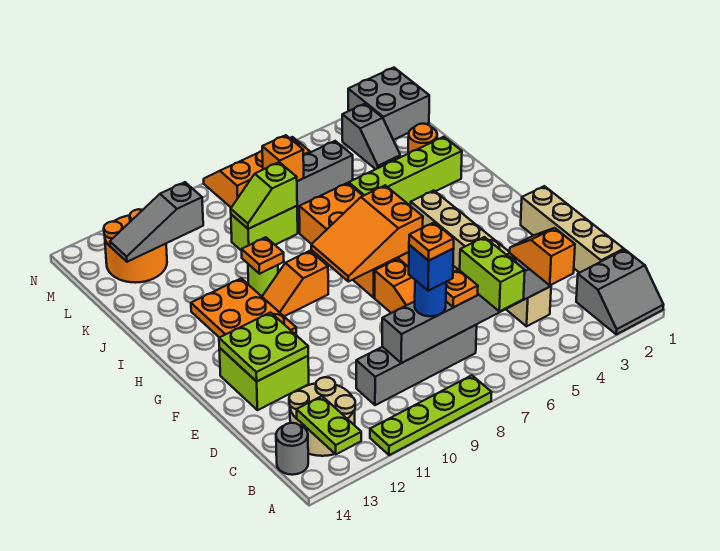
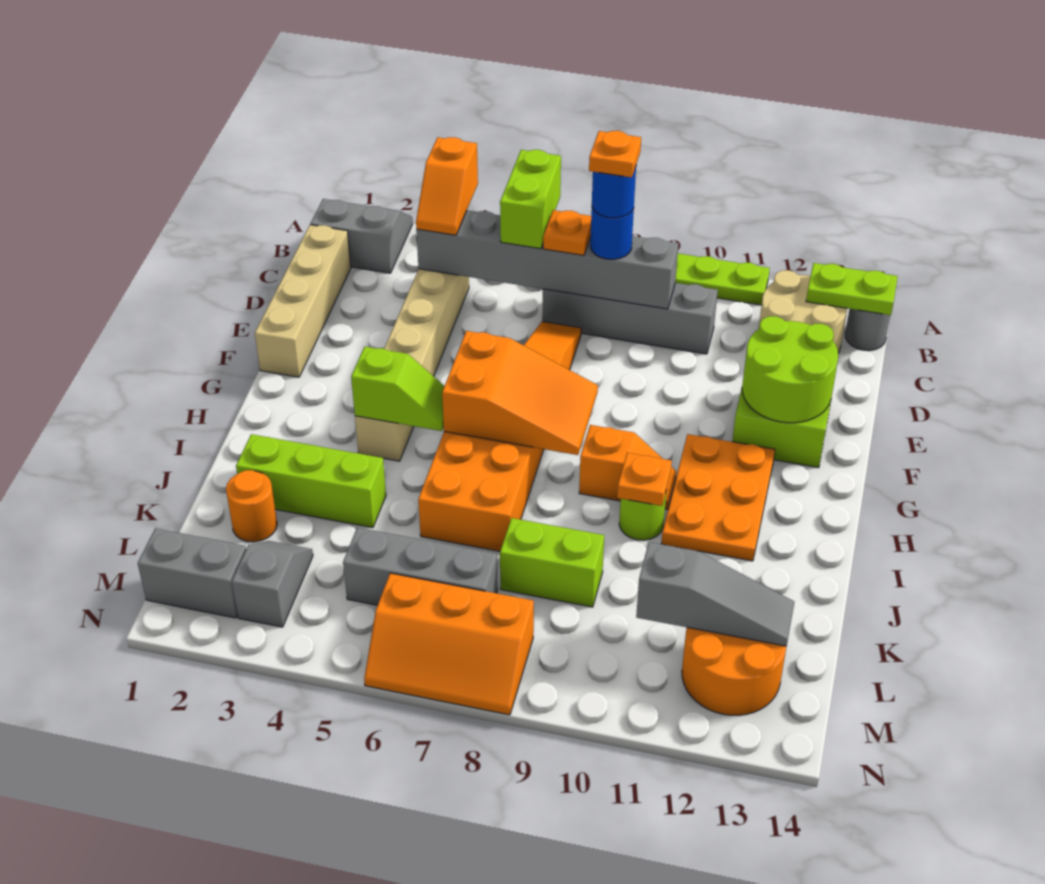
lime 1x2 plate [297,396,361,454] -> lime 1x2 plate turned to [806,263,898,315]
blue 1x1 brick [409,245,454,291] -> blue 1x1 round brick [592,167,636,218]
lime 2x2 plate [219,312,308,381] -> lime 2x2 round brick [742,316,838,423]
lime 1x4 brick [349,137,462,204] -> lime 1x3 brick [236,434,386,528]
lime 1x2 slope [231,162,297,229] -> lime 1x2 slope moved to [351,347,444,431]
orange 1x1 brick [262,135,304,181] -> none
grey 2x2 brick [348,68,429,140] -> grey 1x2 brick [138,528,246,618]

